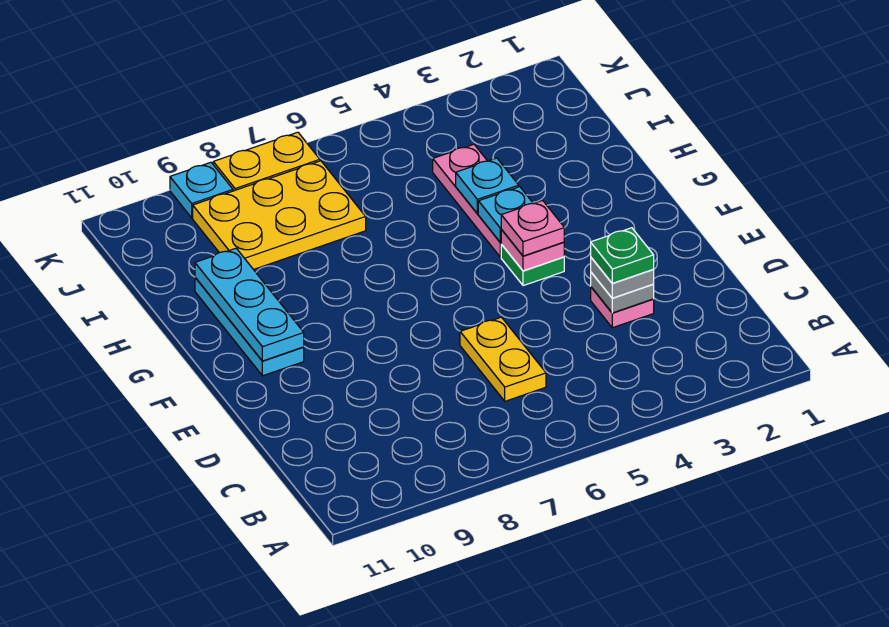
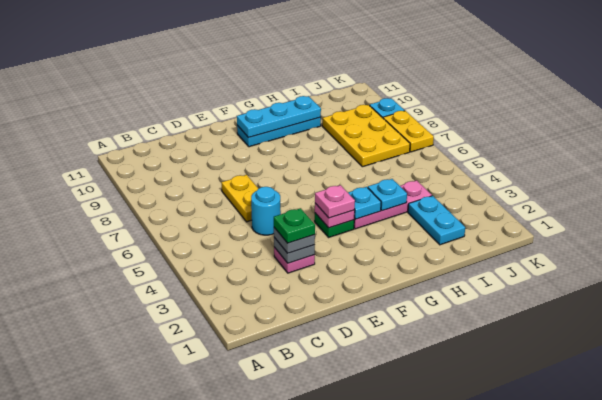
yellow 1x2 plate [460,317,546,401] -> yellow 1x2 plate turned to [221,175,258,222]
none -> cyan 1x1 round brick [251,187,281,235]
none -> cyan 1x2 plate [408,196,465,245]

